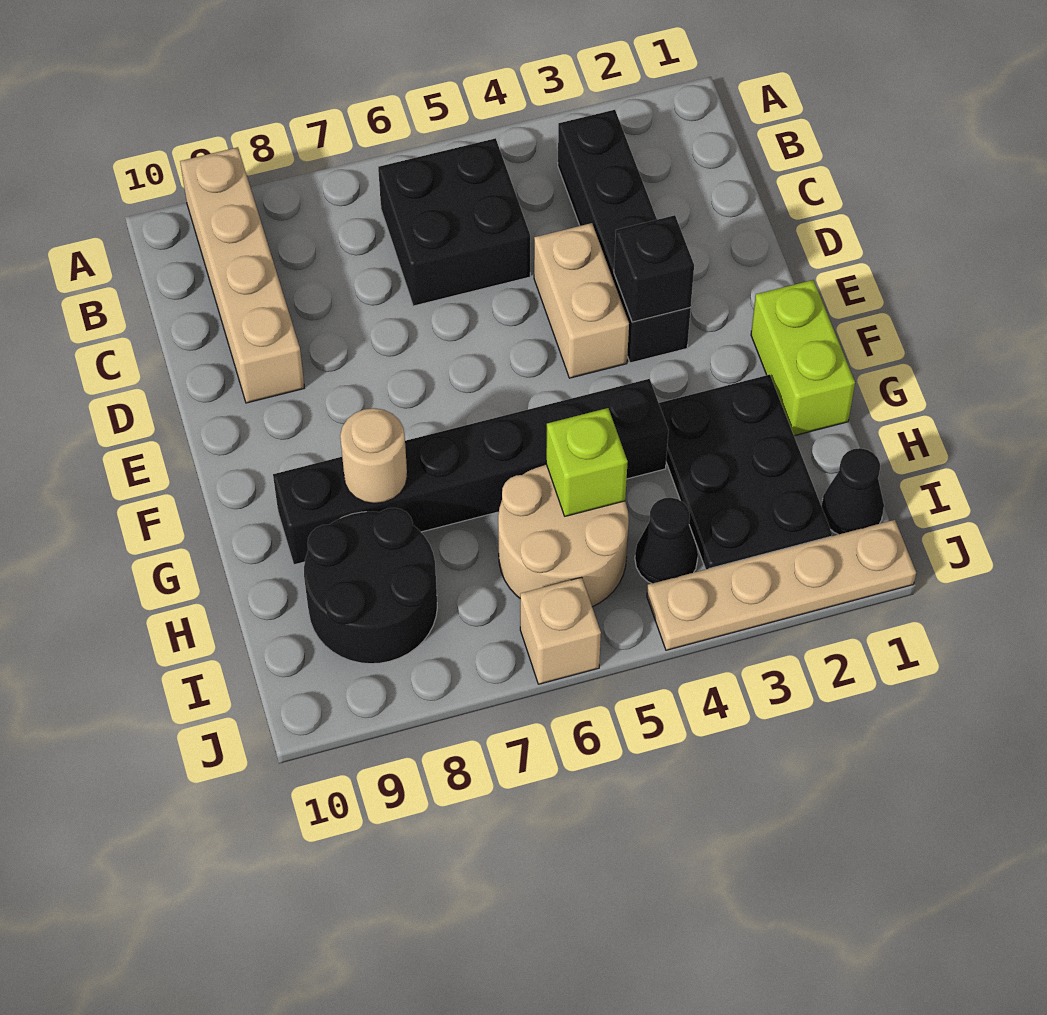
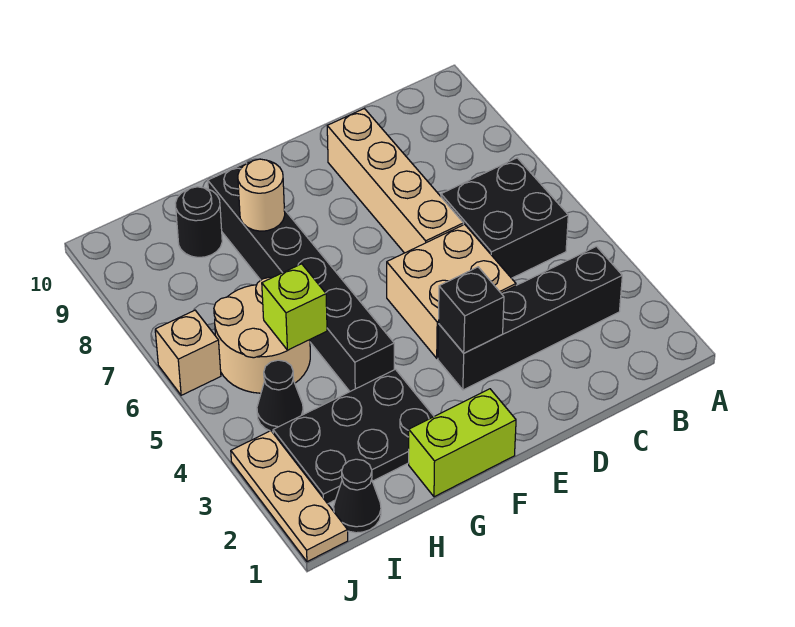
tan 1x4 brick [180,147,305,403] -> tan 1x4 brick turned to [327,109,464,253]
tan 1x2 brick [534,223,629,378] -> tan 2x2 brick [387,224,516,358]
black 2x2 round brick [304,508,437,664] -> black 1x1 round brick [175,187,222,257]
tan 1x4 plate [647,520,916,650] -> tan 1x3 plate [231,431,348,562]

